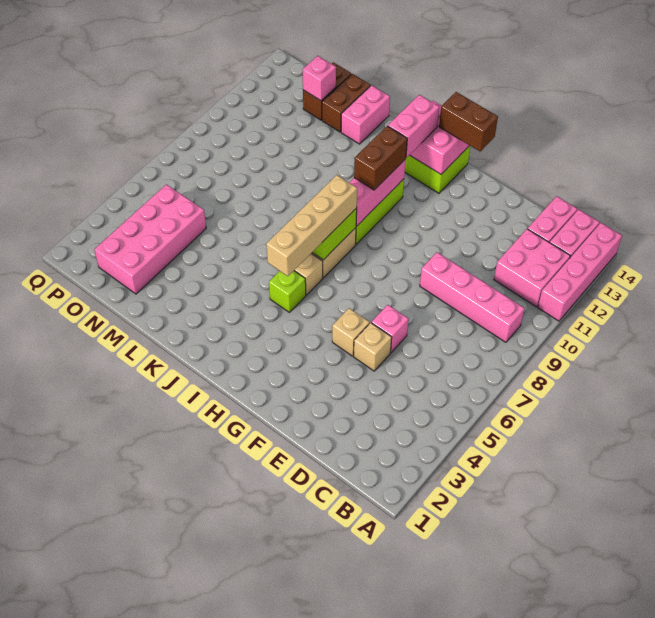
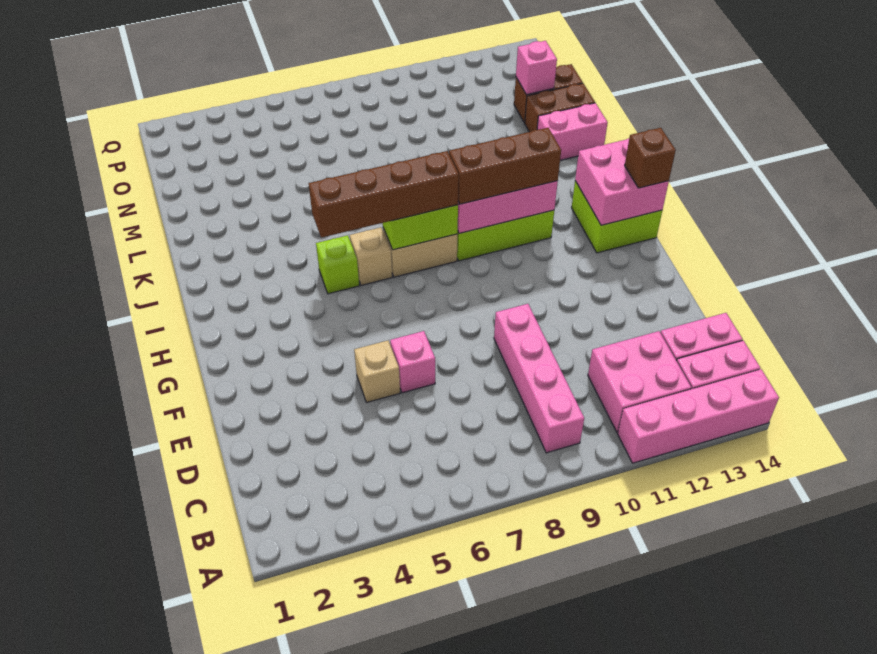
tan 1x1 brick [332,308,370,356] -> none
brown 1x2 brick [439,92,498,151] -> brown 1x1 brick [625,128,676,188]
tan 1x4 brick [266,175,357,276] -> brown 1x4 brick [309,151,459,238]
brown 1x2 brick [354,126,407,190] -> brown 1x3 brick [449,128,561,204]
pink 1x2 brick [388,95,439,158] -> none
pink 2x4 brick [94,184,206,294] -> none

